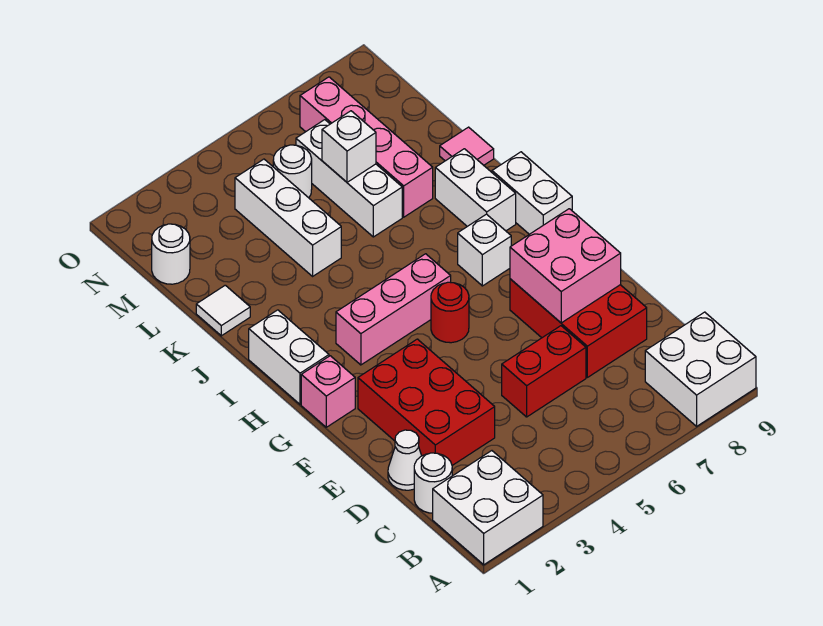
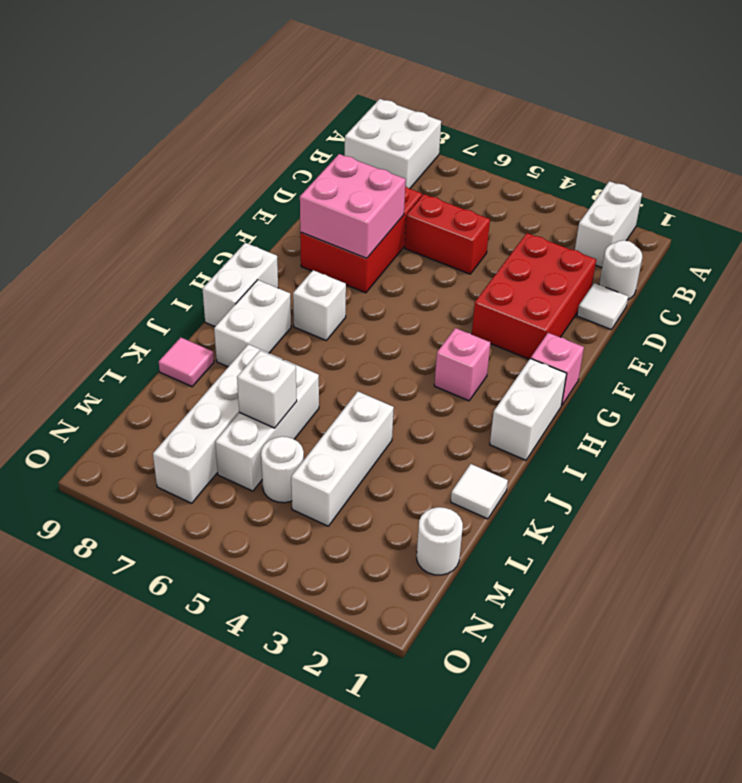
white 2x2 brick [433,451,543,565] -> white 1x2 brick [575,181,642,267]
white 1x1 cone [388,430,422,490] -> white 1x1 tile [577,283,628,330]
red 1x1 round brick [431,282,469,343] -> none
pink 1x3 brick [336,254,451,365] -> pink 1x1 brick [434,328,491,401]
pink 1x4 brick [300,77,433,217] -> white 1x4 brick [153,344,282,503]

